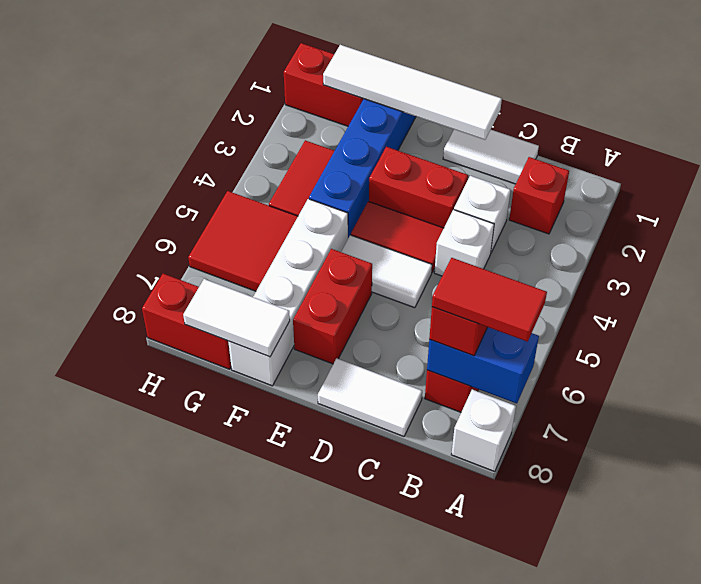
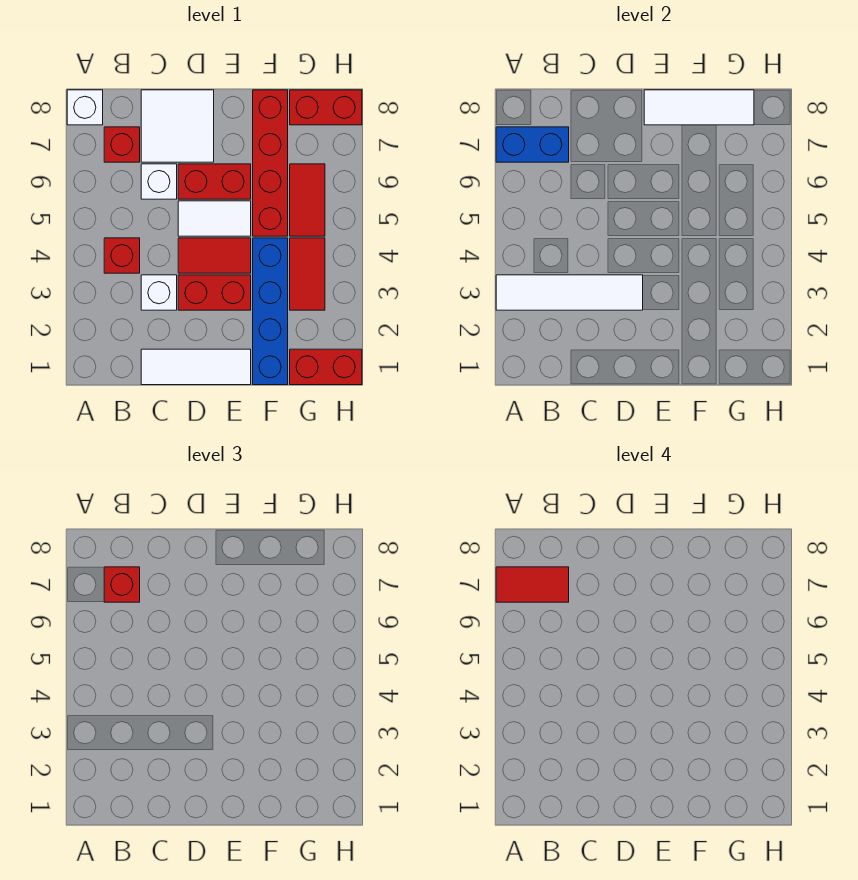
red 1x1 brick [509,157,569,234] -> red 1x1 brick moved to [104,238,140,273]
white 1x2 tile [443,129,539,184] -> white 1x3 tile [141,349,251,385]
white 1x1 brick [434,210,494,276] -> white 1x1 brick moved to [141,164,177,199]
white 1x2 tile [318,358,422,436] -> white 2x2 tile [141,90,214,162]
white 1x4 tile [323,45,502,140] -> white 1x4 tile moved to [496,275,643,310]
red 1x2 brick [293,249,372,364] -> red 1x2 brick turned to [178,164,251,199]
white 1x4 brick [228,199,348,386] -> red 1x4 brick [253,90,288,236]
white 1x2 tile [183,279,290,357] -> white 1x3 tile [644,90,754,125]
red 2x2 tile [188,191,298,291] -> red 1x2 tile [290,164,325,236]

